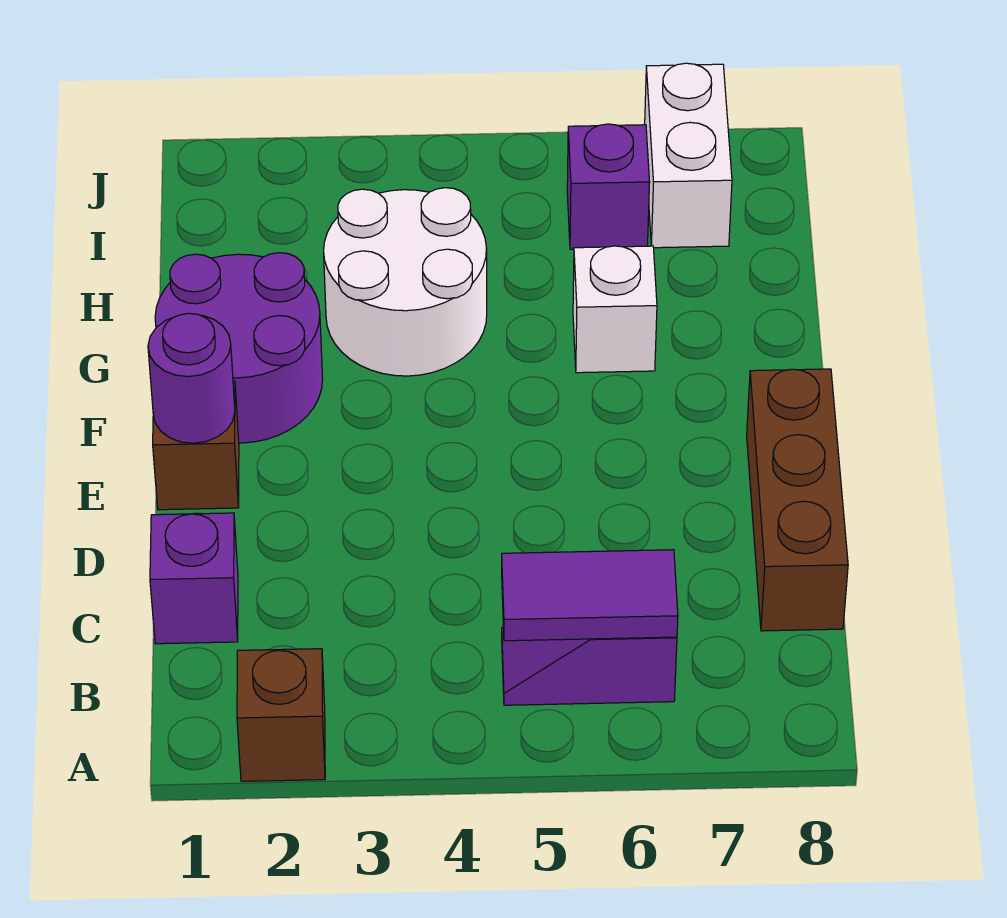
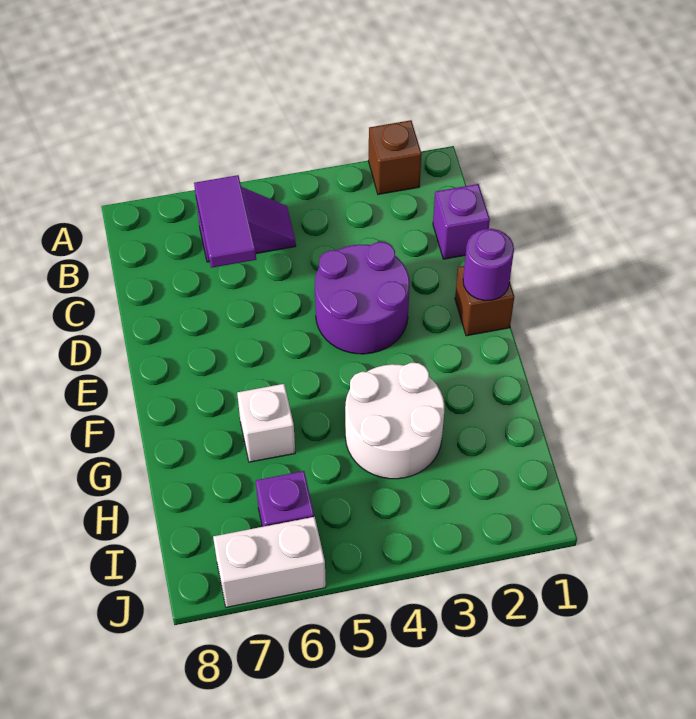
purple 1x2 tile [502,550,678,641] -> purple 1x2 tile turned to [194,175,256,268]
brown 1x3 brick [747,369,848,631] -> none
purple 2x2 round brick [155,253,323,443] -> purple 2x2 round brick moved to [315,242,410,354]
white 1x2 brick [645,63,732,248] -> white 1x2 brick turned to [213,517,326,607]

